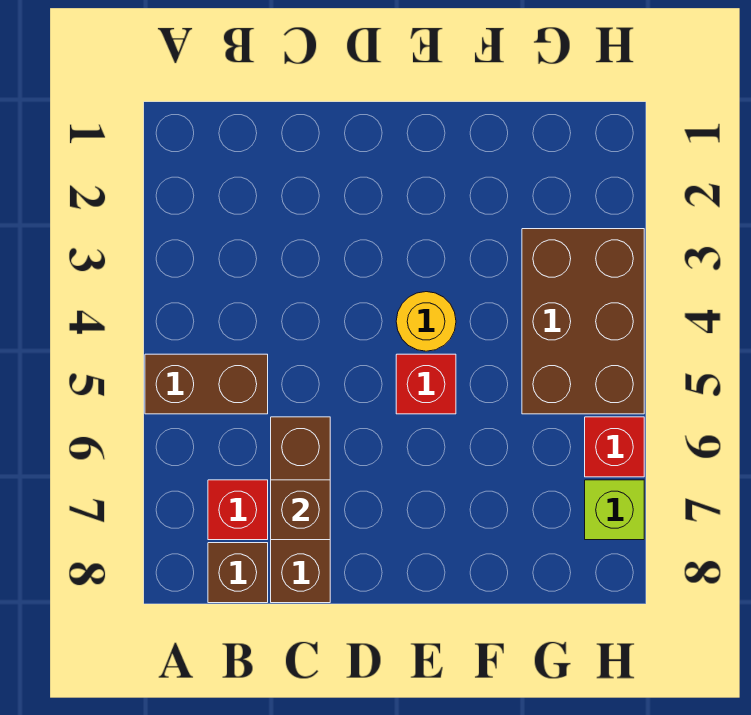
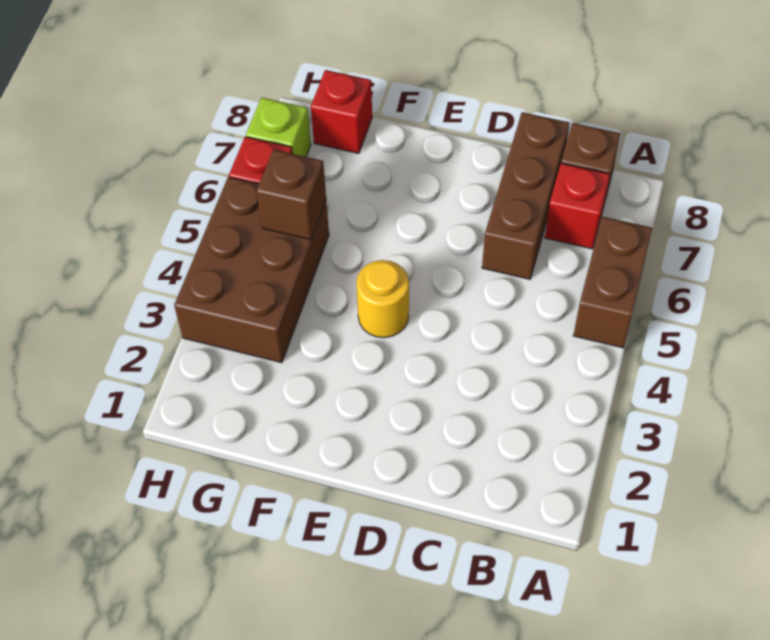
brown 1x2 brick [145,354,268,414] -> brown 1x2 brick turned to [573,217,652,348]
brown 1x1 brick [271,480,330,540] -> brown 1x1 brick moved to [257,150,326,240]
red 1x1 brick [396,354,456,414] -> red 1x1 brick moved to [311,70,372,154]

